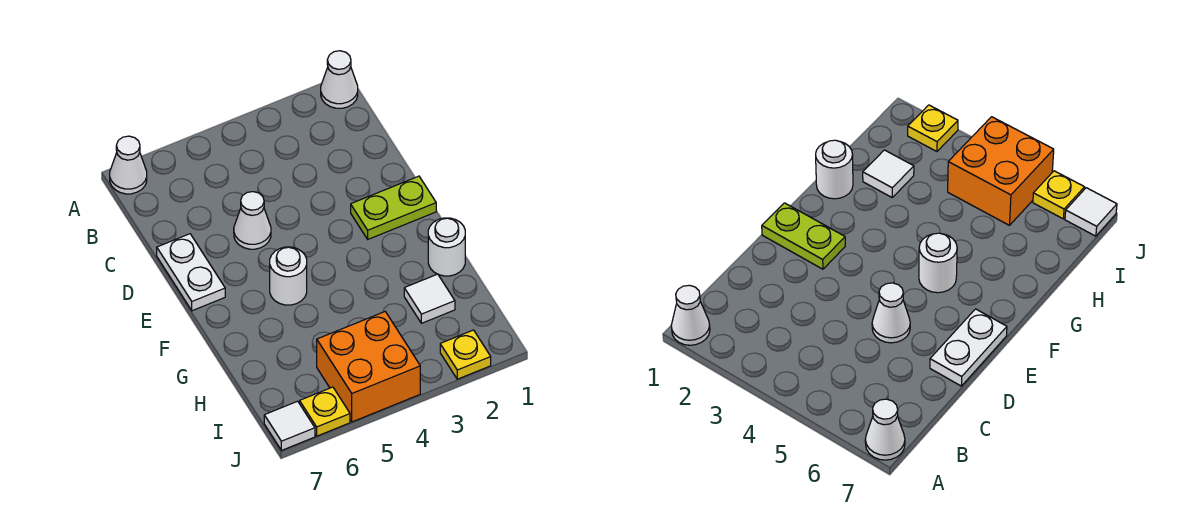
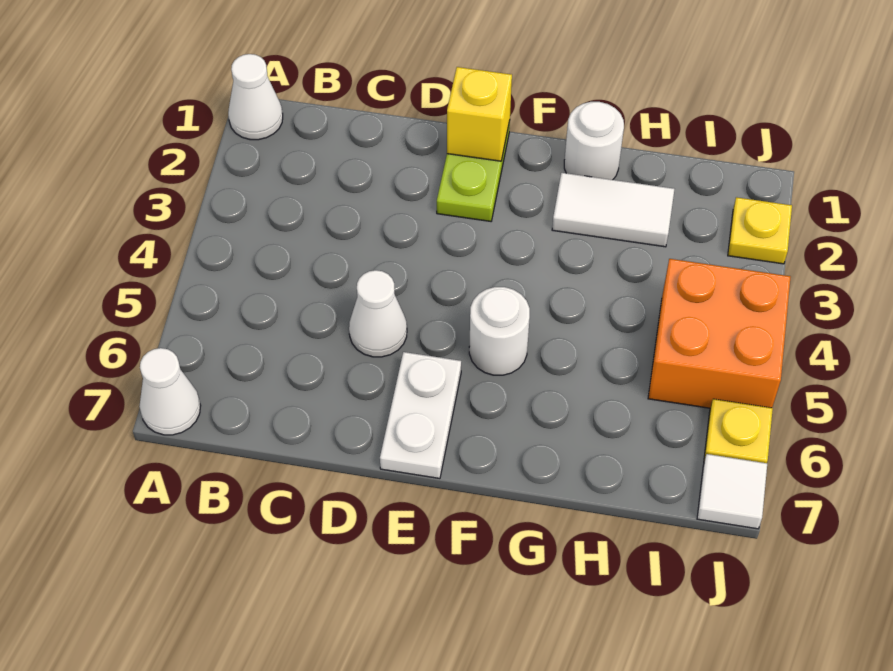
white 1x2 plate [157,234,225,311] -> white 1x2 plate turned to [380,352,461,478]
none -> yellow 1x1 brick [447,67,512,161]
white 1x1 tile [404,274,455,323] -> white 1x2 tile [552,173,674,247]

